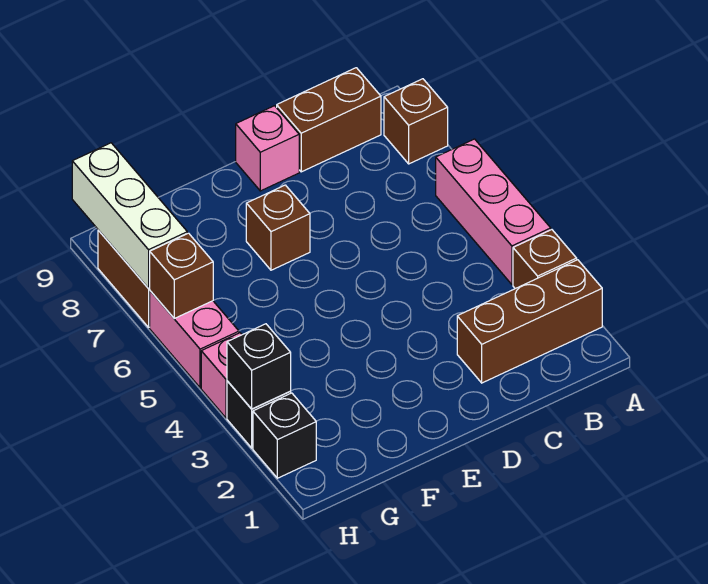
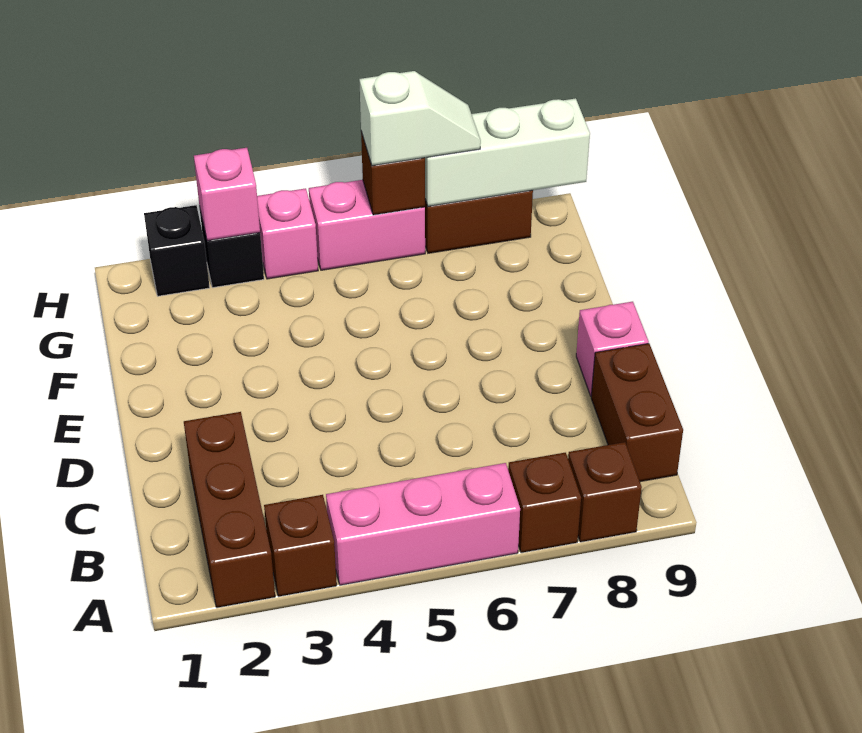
brown 1x1 brick [246,185,310,270] -> brown 1x1 brick moved to [508,453,581,553]
black 1x1 brick [227,324,291,409] -> pink 1x1 brick [194,148,260,241]
none -> white 1x2 slope [359,71,481,166]

